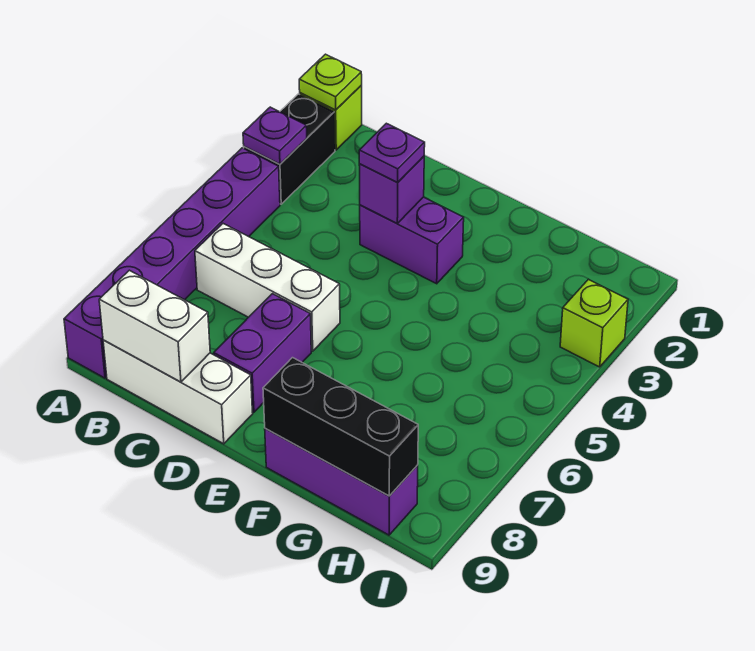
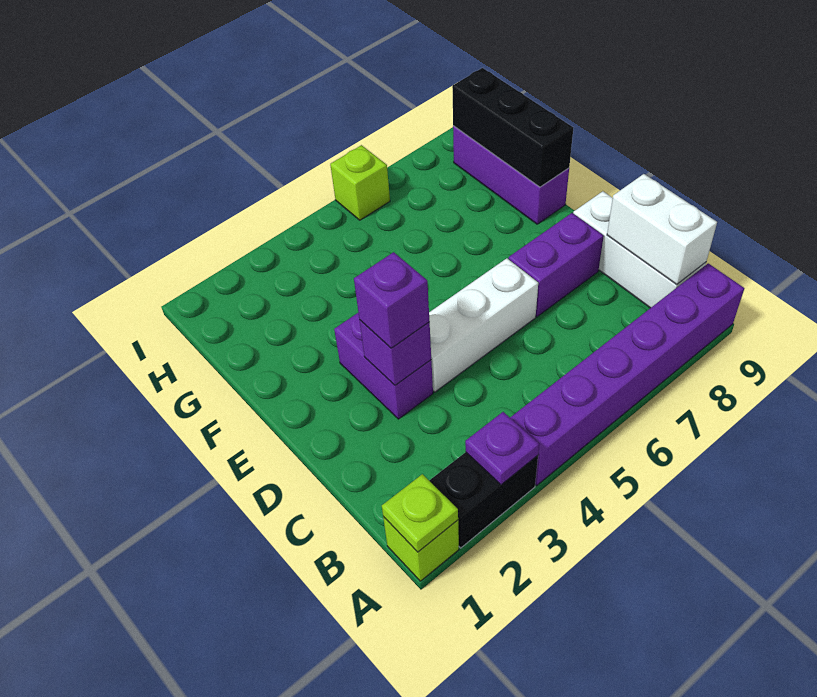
white 1x3 brick [195,224,340,351] -> white 1x3 brick turned to [429,258,538,392]
purple 1x1 plate [359,123,425,183] -> purple 1x1 brick [354,252,430,348]
lime 1x1 brick [560,279,628,367] -> lime 1x1 brick moved to [330,145,390,220]

